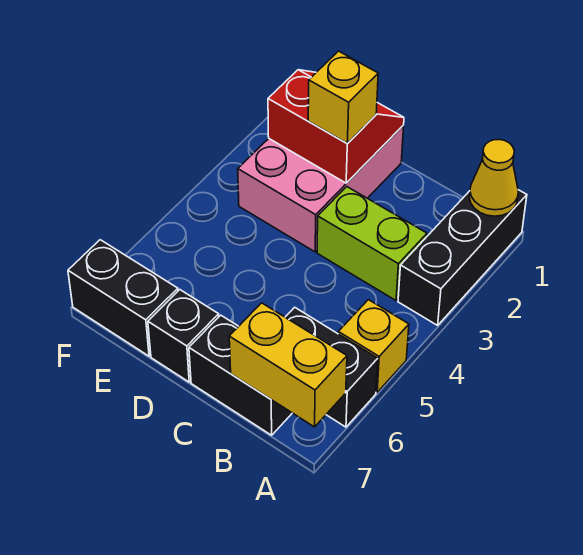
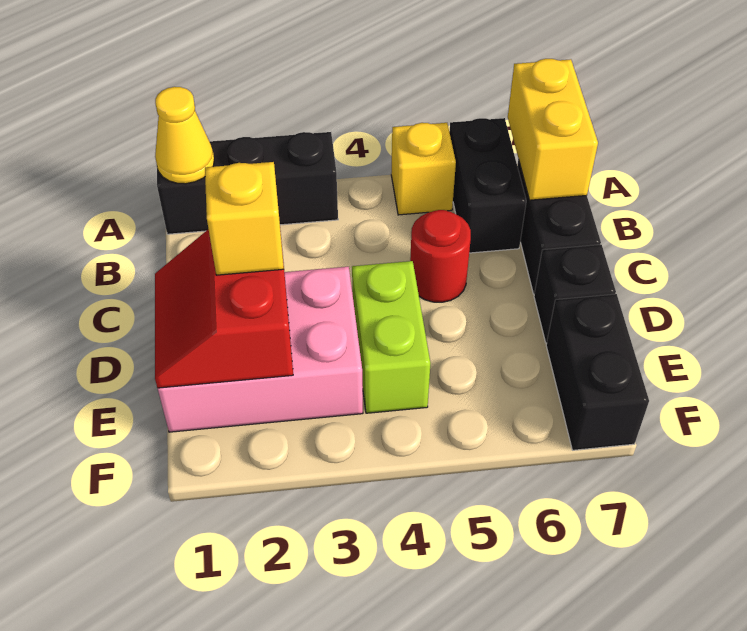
lime 1x2 brick [317,187,427,300] -> lime 1x2 brick moved to [352,261,431,413]
none -> red 1x1 round brick [410,210,471,302]

